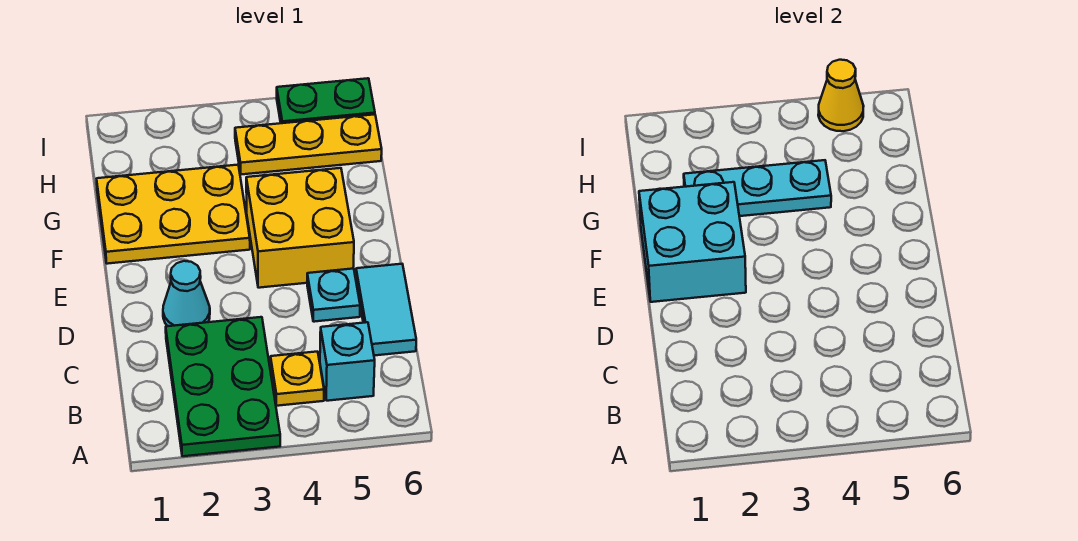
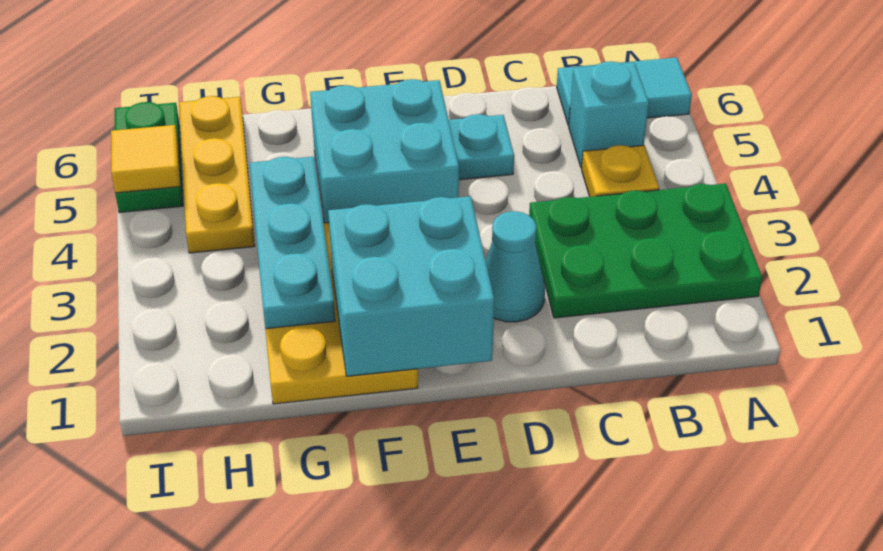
cyan 1x2 tile [356,264,416,356] -> cyan 1x2 tile moved to [557,57,692,125]
yellow 2x2 brick [246,168,354,288] -> cyan 2x2 brick [310,79,459,223]
yellow 1x1 cone [818,60,864,131] -> yellow 1x1 tile [111,125,180,193]

